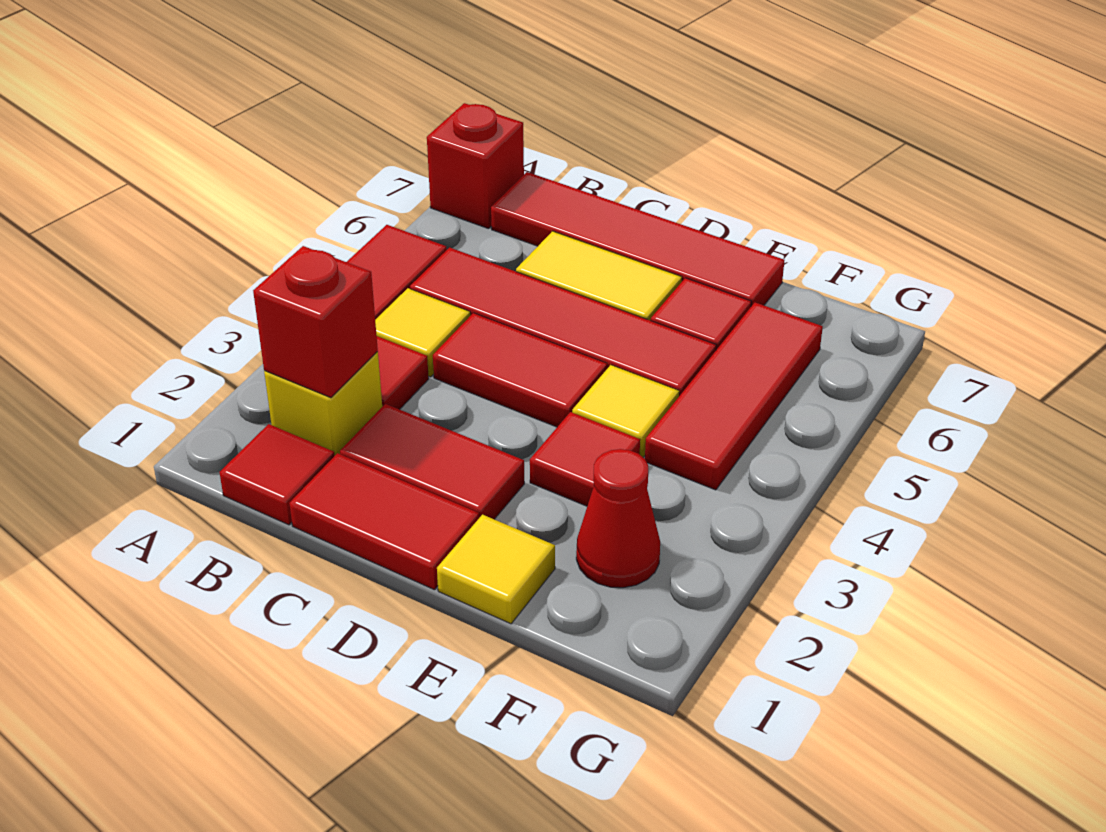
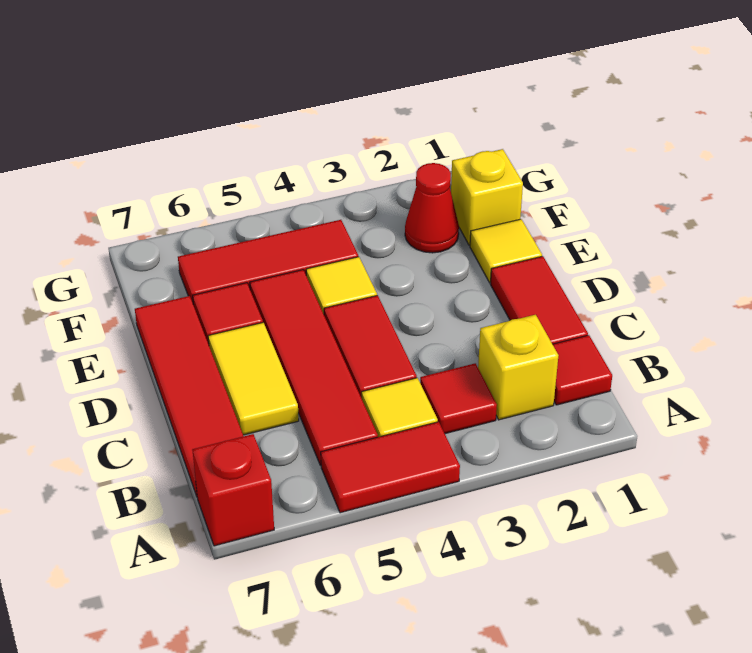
red 1x1 brick [253,246,378,398] -> none
red 1x2 tile [340,404,524,519] -> none
red 1x1 tile [530,412,640,506] -> none
none -> yellow 1x1 brick [451,149,523,245]

